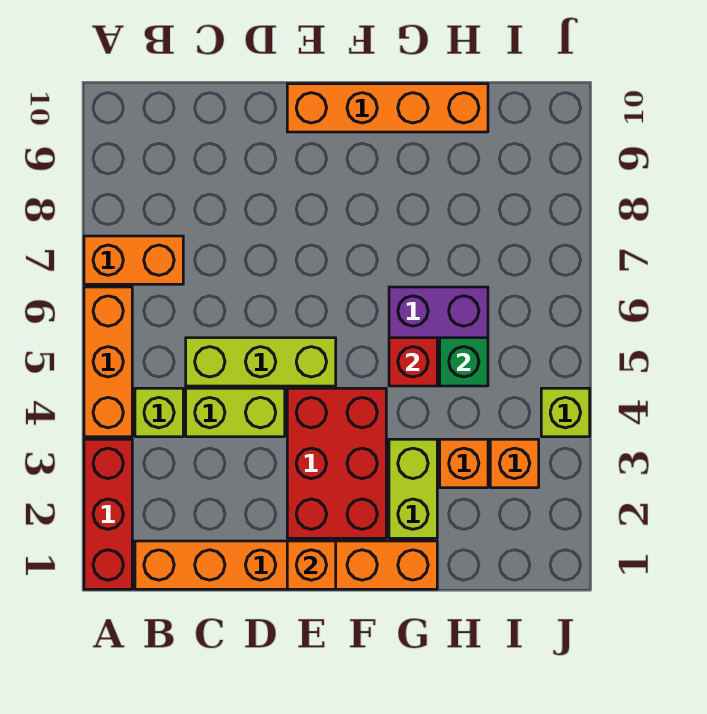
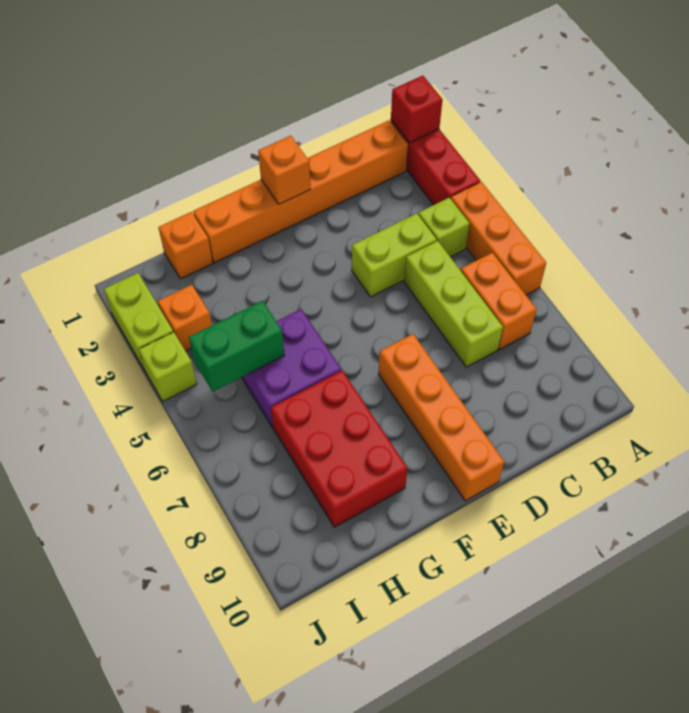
orange 1x2 brick [84,236,183,284] -> orange 1x2 brick turned to [461,253,537,350]
lime 1x3 brick [186,338,336,386] -> lime 1x3 brick turned to [404,241,503,367]
red 2x3 brick [287,388,386,538] -> red 2x3 brick moved to [271,371,408,527]
orange 1x4 brick [287,84,488,132] -> orange 1x4 brick turned to [379,334,504,501]
lime 1x2 brick [389,439,437,538] -> lime 1x2 brick moved to [104,273,173,370]
red 1x1 brick [389,338,437,386] -> red 1x1 brick moved to [391,76,442,143]
orange 1x1 brick [440,439,488,488] -> orange 1x1 brick moved to [158,212,213,279]
green 1x1 brick [440,338,488,386] -> green 1x2 brick [189,301,284,392]

